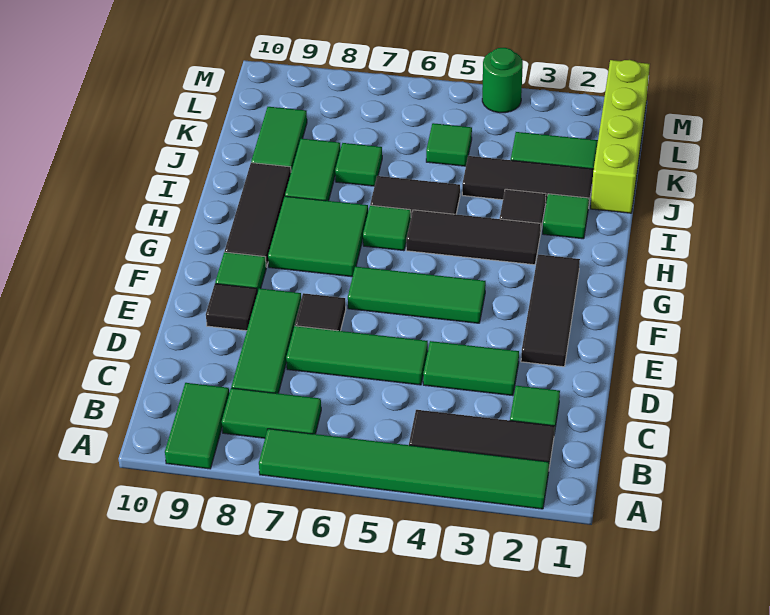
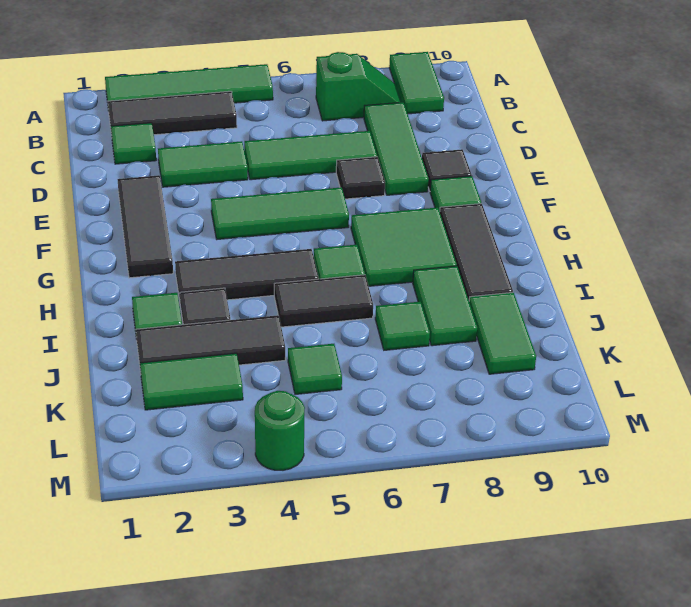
green 1x6 tile [259,429,549,509] -> green 1x4 tile [105,64,273,111]
green 1x2 tile [222,388,321,438] -> green 1x2 slope [316,52,401,121]
lime 1x4 brick [591,60,650,213] -> none

